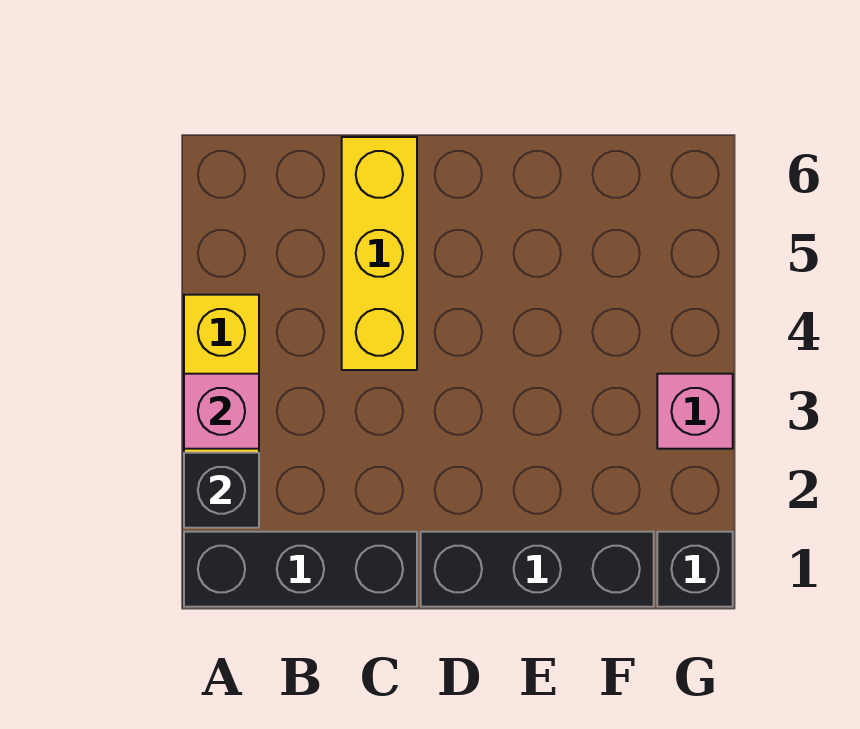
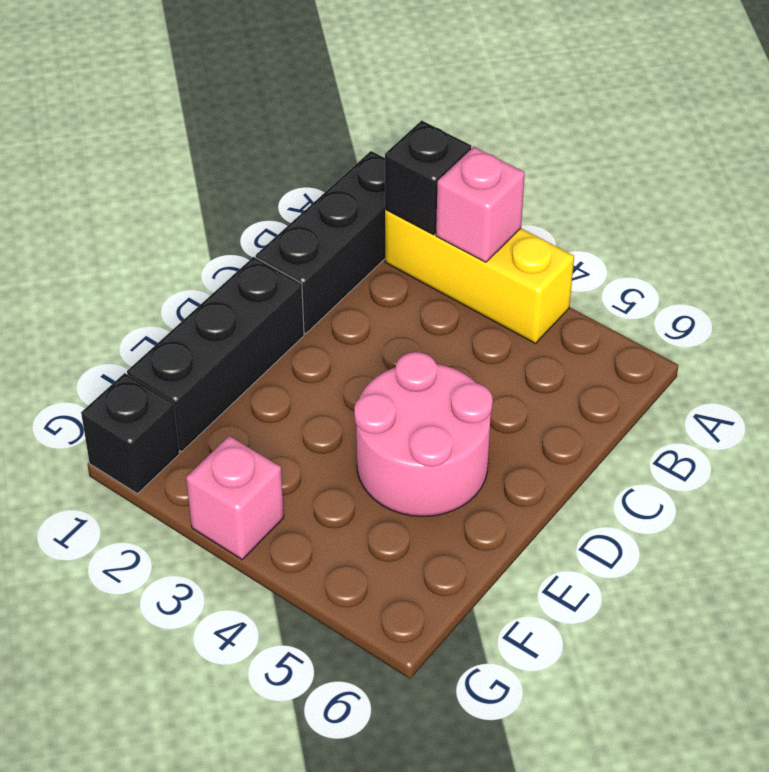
yellow 1x3 brick [342,137,417,370] -> none
none -> pink 2x2 round brick [354,352,493,516]

